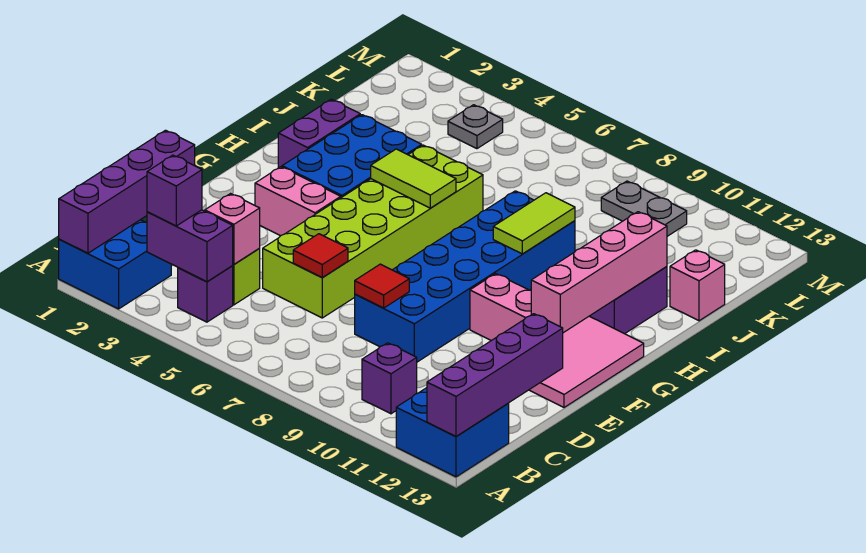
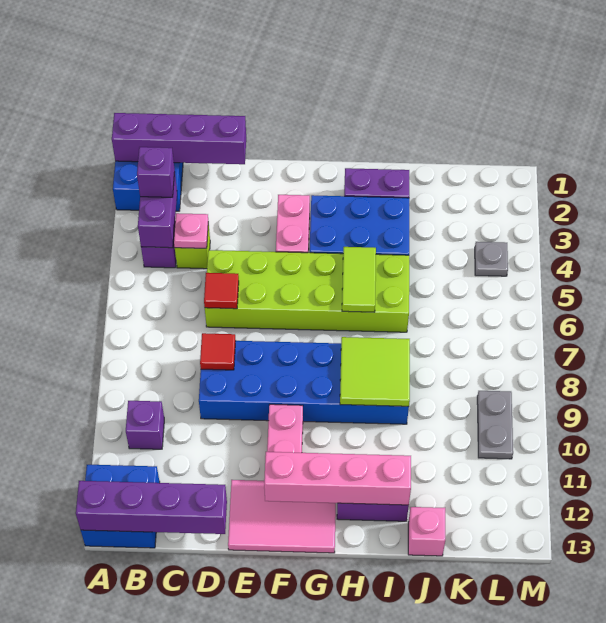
pink 1x1 brick [205,194,260,264] -> pink 1x1 plate [174,213,208,248]
lime 1x2 tile [493,193,575,254] -> lime 2x2 tile [340,337,410,406]

